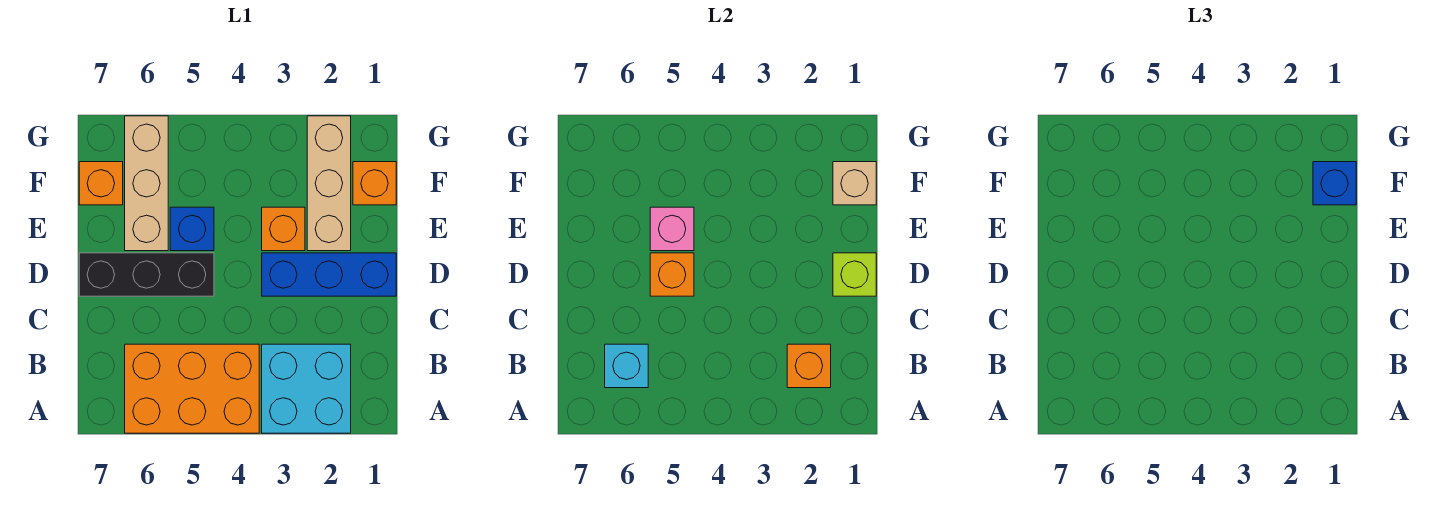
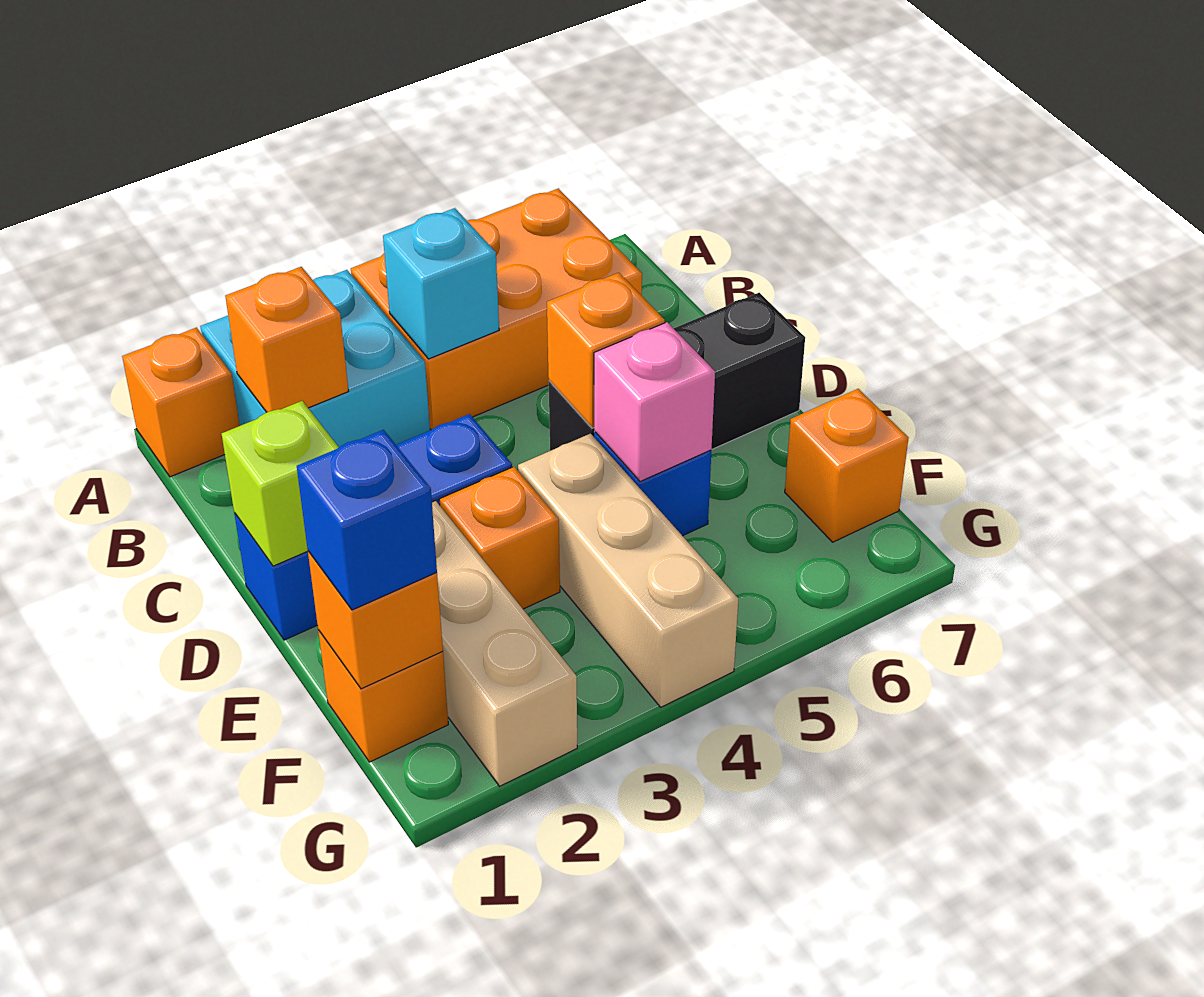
none -> orange 1x1 brick [122,328,240,477]
cyan 1x1 brick [605,344,648,388] -> cyan 1x1 brick moved to [383,208,499,359]
tan 1x3 brick [125,116,168,251] -> tan 1x3 brick moved to [518,434,738,707]
tan 1x1 brick [833,162,876,205] -> orange 1x1 brick [308,551,443,689]

